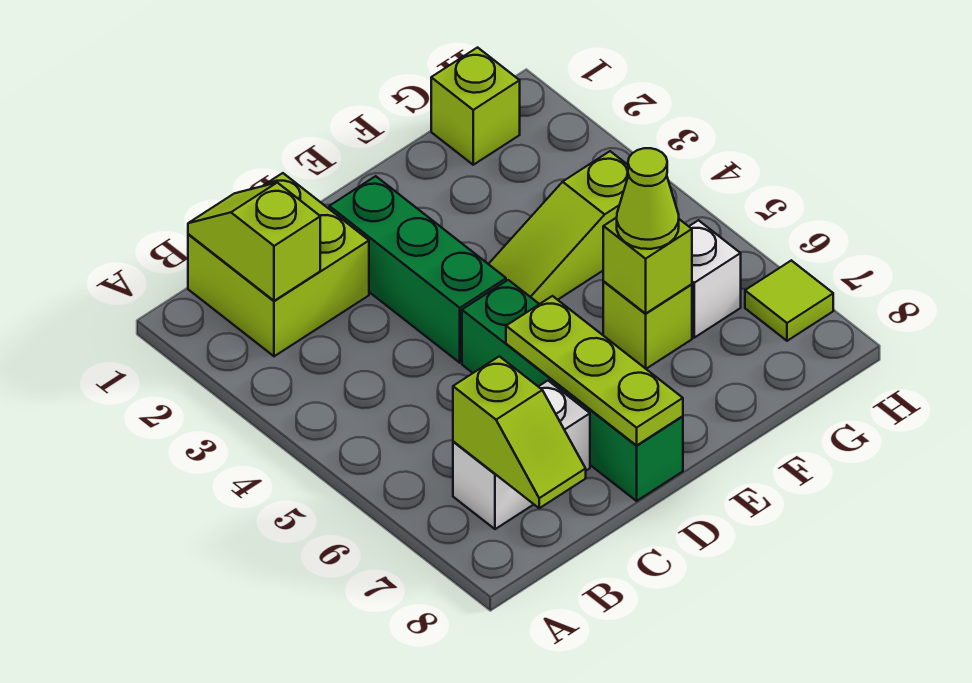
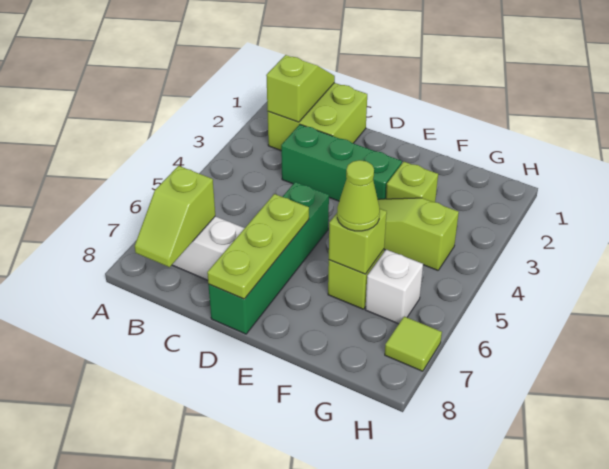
green 1x3 brick [329,176,506,363] -> green 1x3 brick turned to [281,124,402,201]
lime 1x1 brick [431,48,520,165] -> lime 1x1 brick moved to [386,162,438,202]

